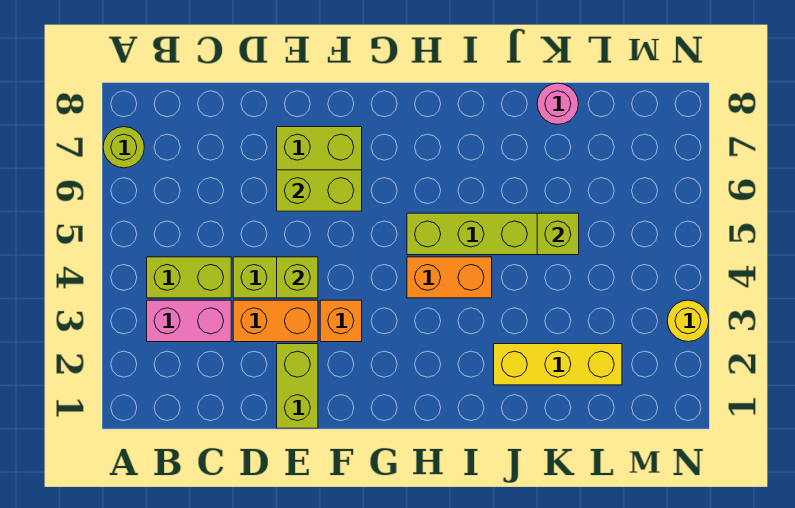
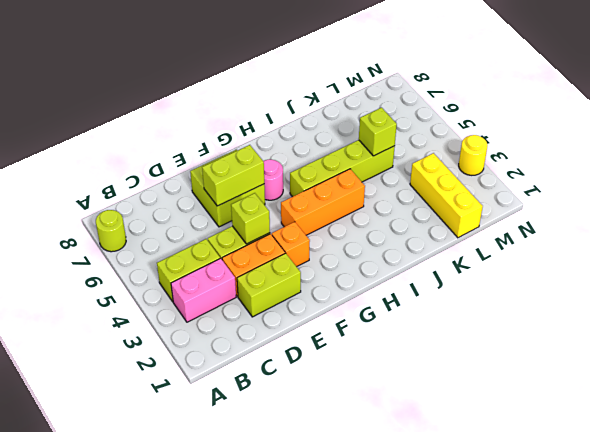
lime 1x2 brick [277,344,318,428] -> lime 1x2 brick turned to [237,253,301,317]
orange 1x2 brick [407,257,492,298] -> orange 1x3 brick [281,169,365,235]
yellow 1x3 brick [494,344,622,385] -> yellow 1x3 brick turned to [410,153,483,238]
pink 1x1 round brick [537,83,578,124] -> pink 1x1 round brick moved to [263,159,283,200]

